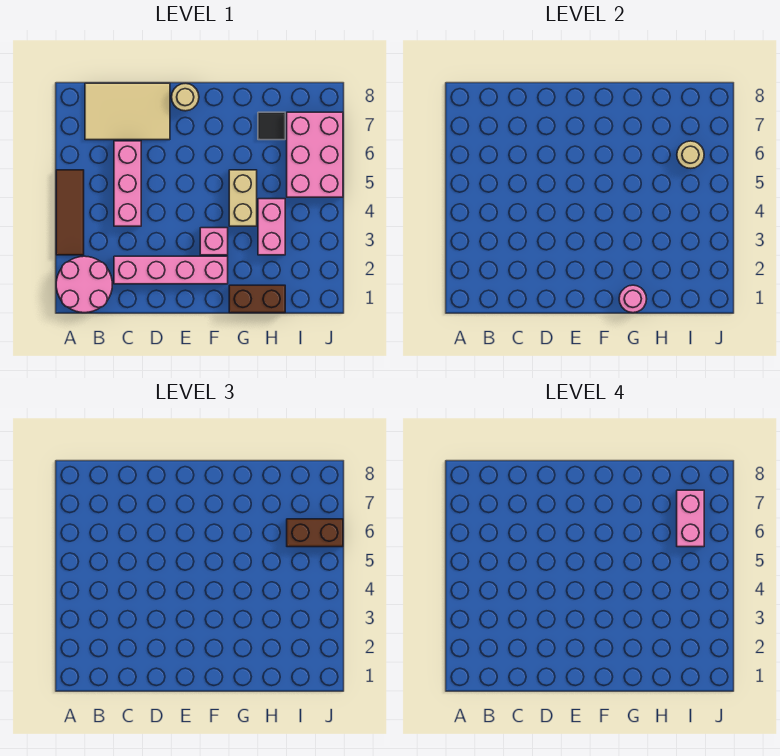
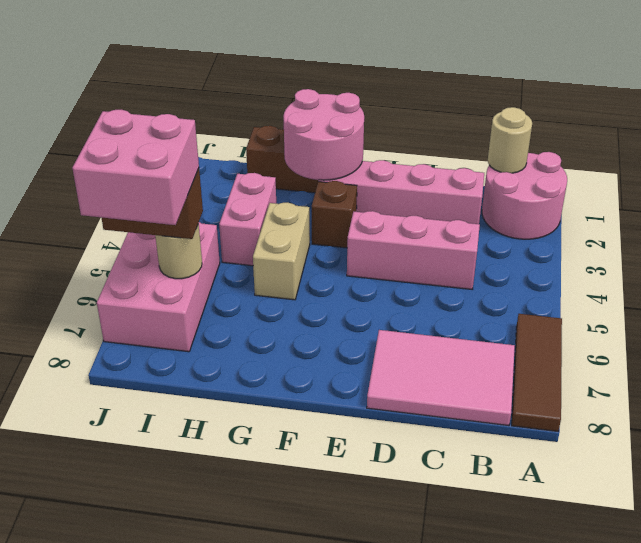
brown 1x3 tile [56,170,84,255] -> brown 1x3 tile moved to [512,314,562,431]
tan 2x3 tile [85,83,170,140] -> pink 2x3 tile [367,330,515,426]
pink 1x3 brick [114,141,141,226] -> pink 1x3 brick turned to [347,211,480,289]
tan 1x1 round brick [172,83,199,111] -> tan 1x1 round brick moved to [488,107,532,173]
pink 1x1 brick [200,228,228,255] -> brown 1x1 brick [312,181,357,248]
pink 1x1 round brick [619,285,647,313] -> pink 2x2 round brick [284,89,364,180]
black 1x1 tile [258,112,285,140] -> none
pink 1x2 brick [677,490,704,547] -> pink 2x2 brick [72,110,199,225]

